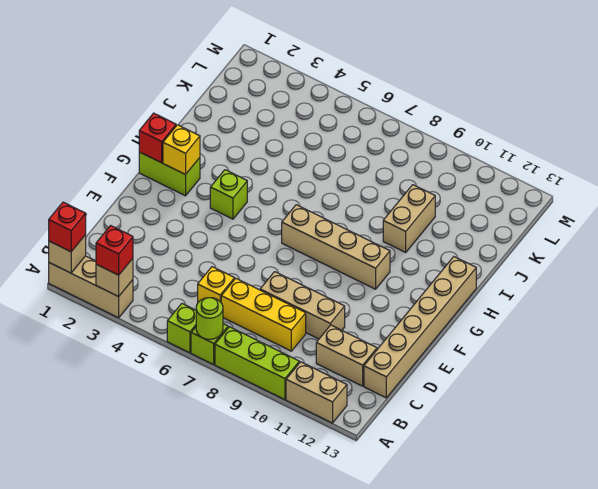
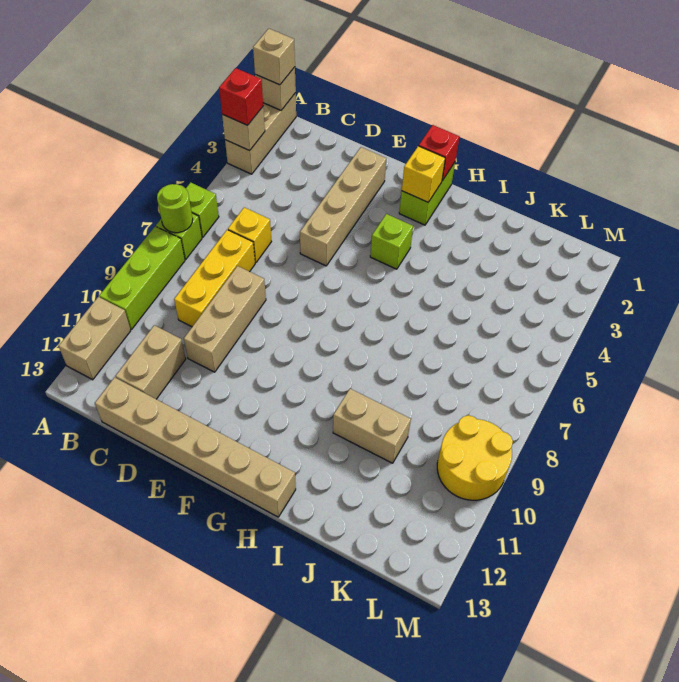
red 1x1 brick [49,202,86,252] -> tan 1x1 brick [253,29,295,85]
tan 1x4 brick [282,205,390,289] -> tan 1x4 brick moved to [300,147,386,266]
none -> yellow 2x2 round brick [437,415,513,500]

